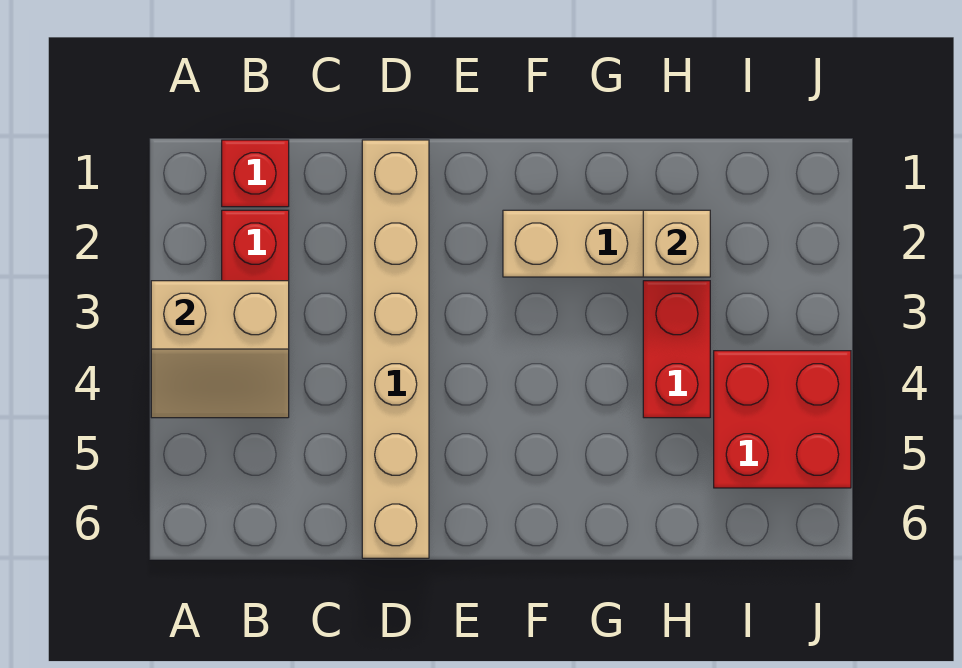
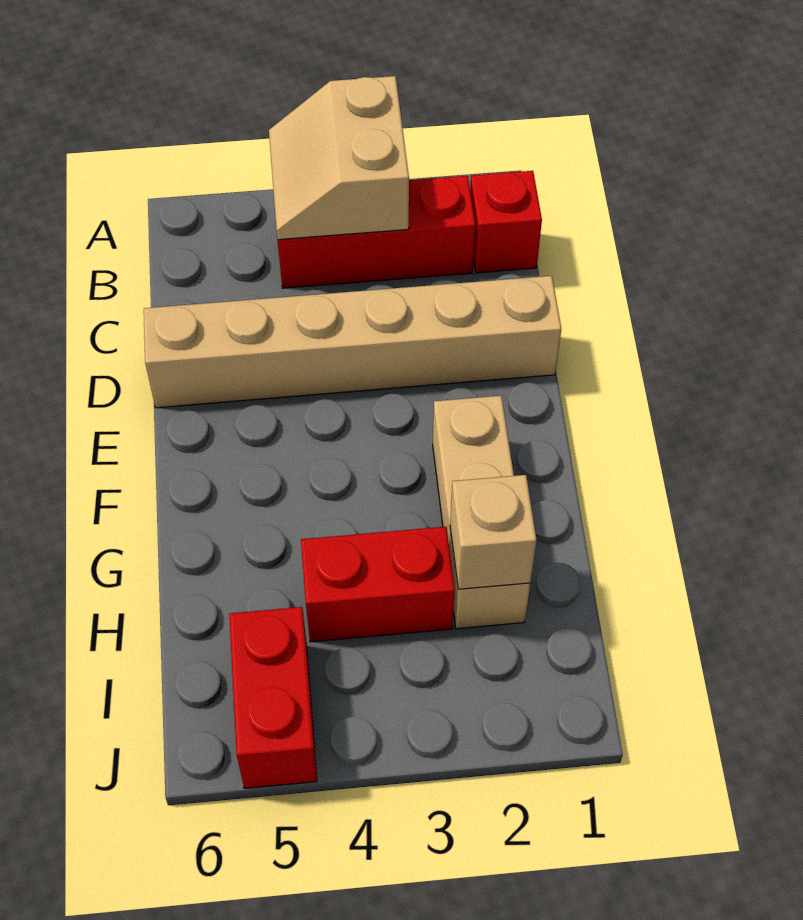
red 2x2 brick [714,351,851,488] -> red 1x2 brick [229,607,317,788]

